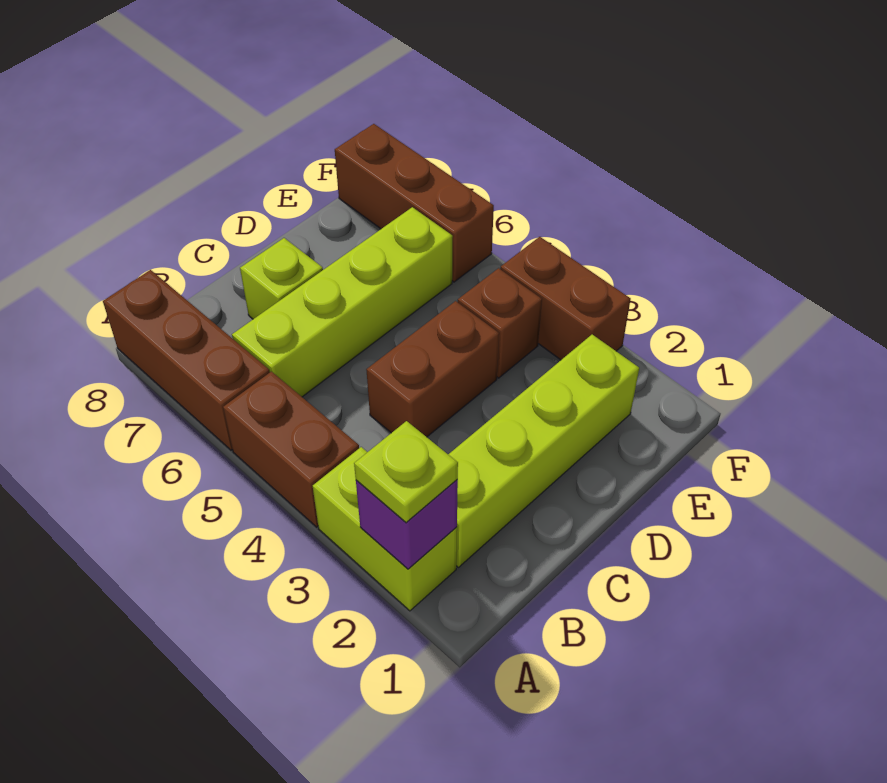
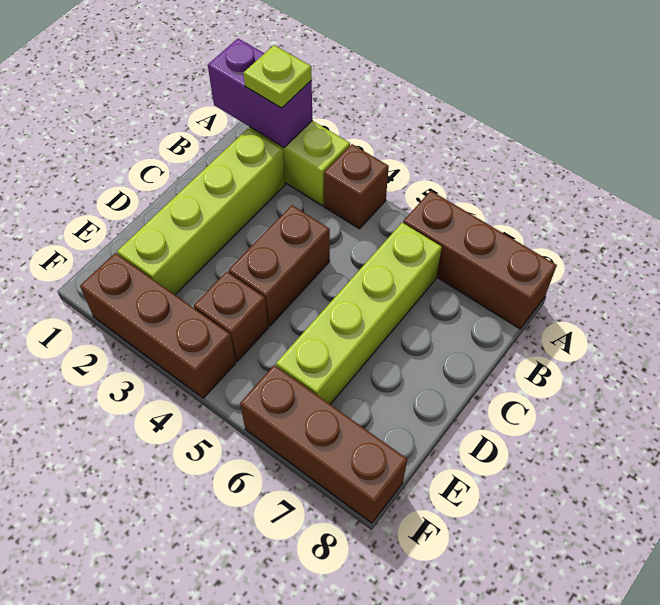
purple 1x1 brick [356,480,458,569] -> purple 1x2 brick [208,39,312,147]
brown 1x2 brick [223,372,359,527] -> brown 1x1 brick [324,144,389,229]
lime 1x1 brick [240,238,323,319] -> none
brown 1x2 brick [500,237,631,360] -> brown 1x3 brick [80,253,236,398]

